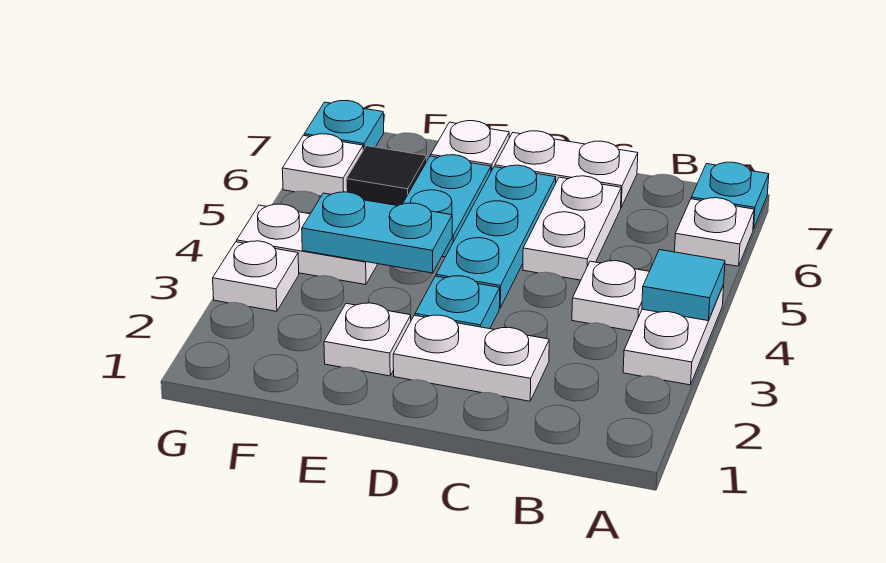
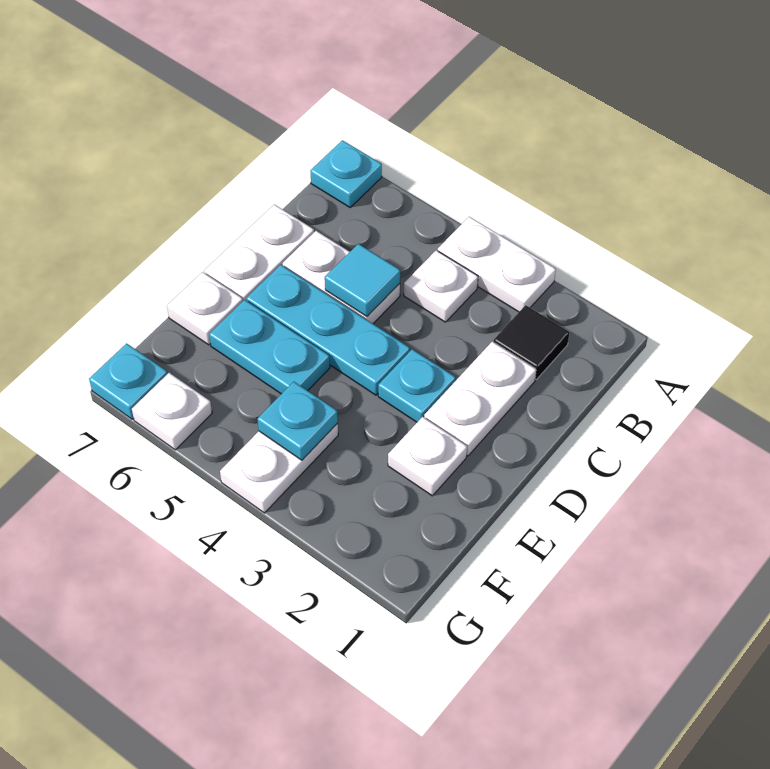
cyan 1x1 tile [642,250,725,321] -> cyan 1x1 tile moved to [325,244,400,316]
white 1x1 plate [675,198,754,266] -> none
cyan 1x2 plate [302,192,452,273] -> cyan 1x1 plate [257,382,338,460]
black 1x1 tile [346,146,427,206] -> black 1x1 tile moved to [494,305,569,379]
white 1x1 plate [213,241,299,311] -> none

